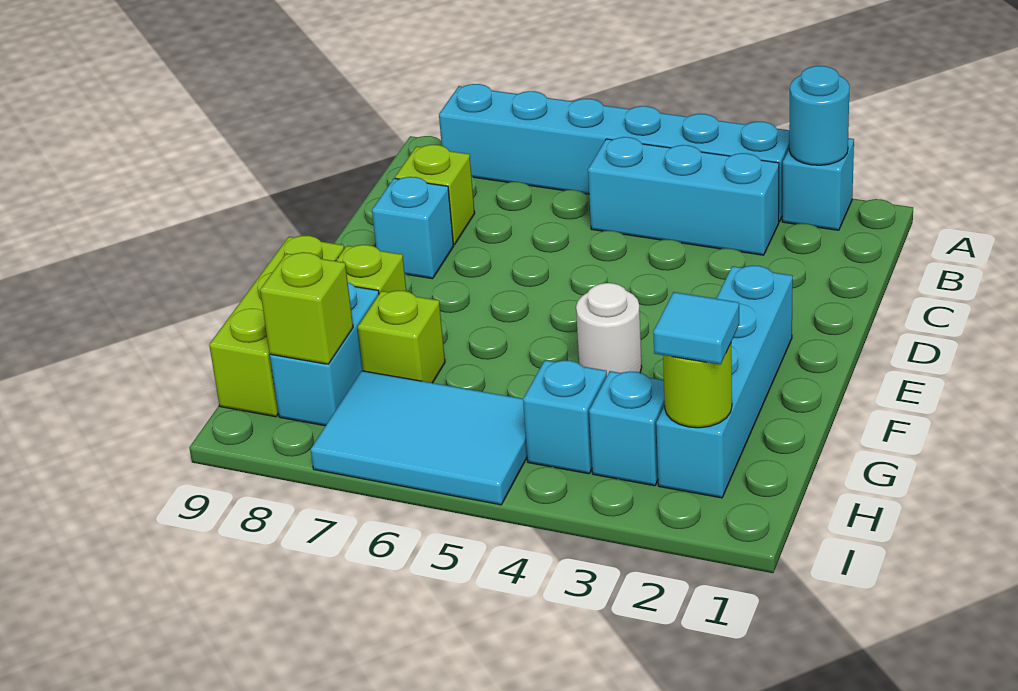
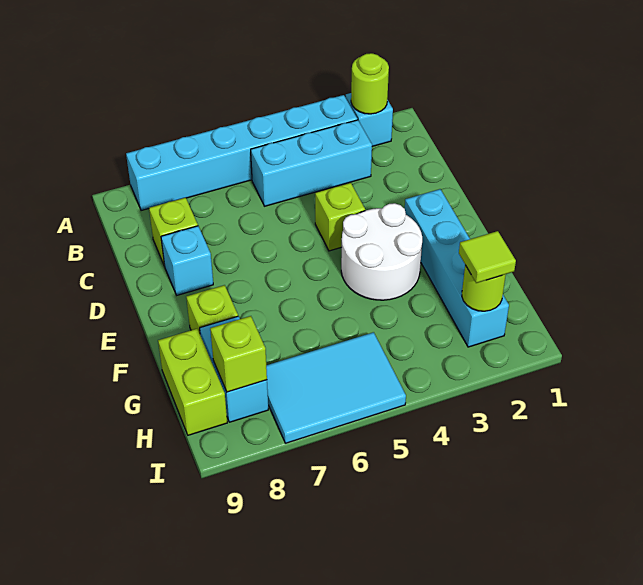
cyan 1x1 round brick [789,66,850,165] -> lime 1x1 round brick [351,53,389,114]
white 1x1 round brick [576,283,642,375] -> white 2x2 round brick [341,203,422,300]
lime 1x3 brick [209,236,344,417] -> lime 1x2 brick [158,329,227,435]
lime 1x1 brick [358,291,445,383] -> lime 1x1 brick moved to [315,183,365,251]
cyan 1x1 tile [653,292,739,365] -> lime 1x1 tile [459,231,516,283]
cyan 1x1 brick [589,371,665,486] -> none
cyan 1x1 brick [523,360,607,474] -> none

